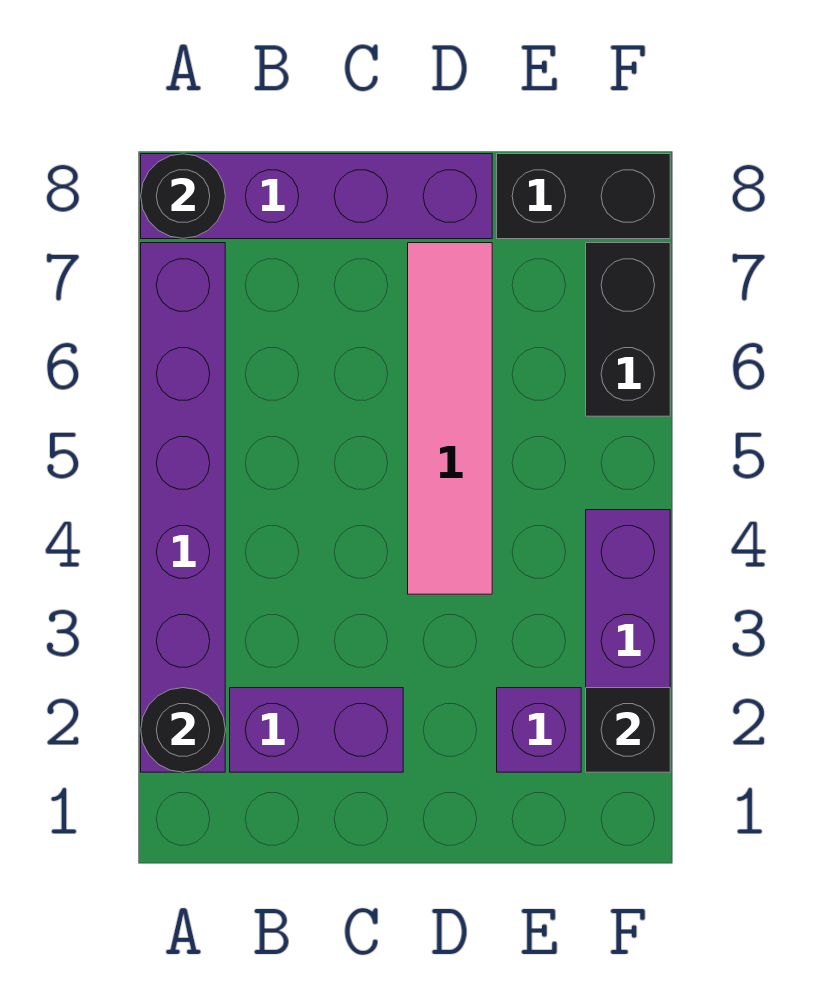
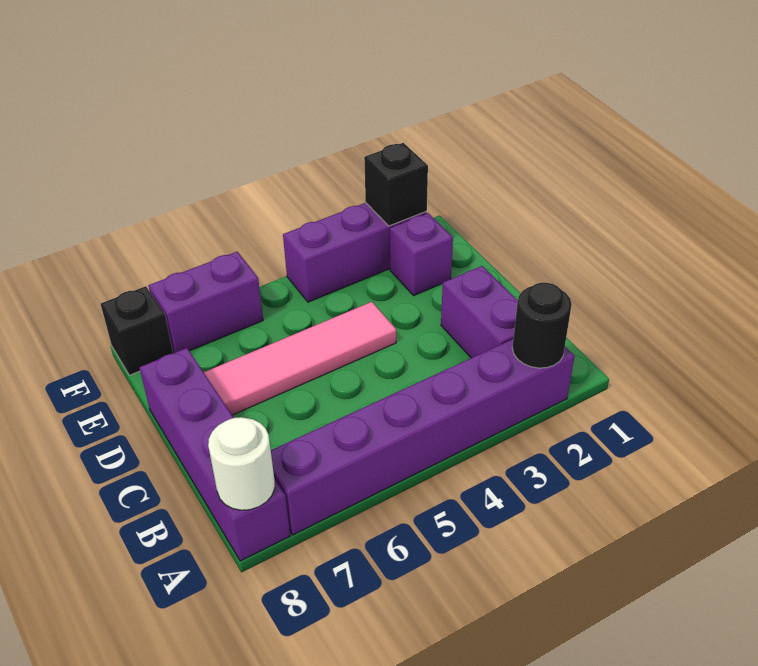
black 1x1 round brick [141,154,225,238] -> white 1x1 round brick [208,417,275,510]
black 1x2 brick [497,154,670,239] -> black 1x1 brick [101,286,173,375]
black 1x2 brick [586,243,670,416] -> purple 1x2 brick [148,252,263,353]

